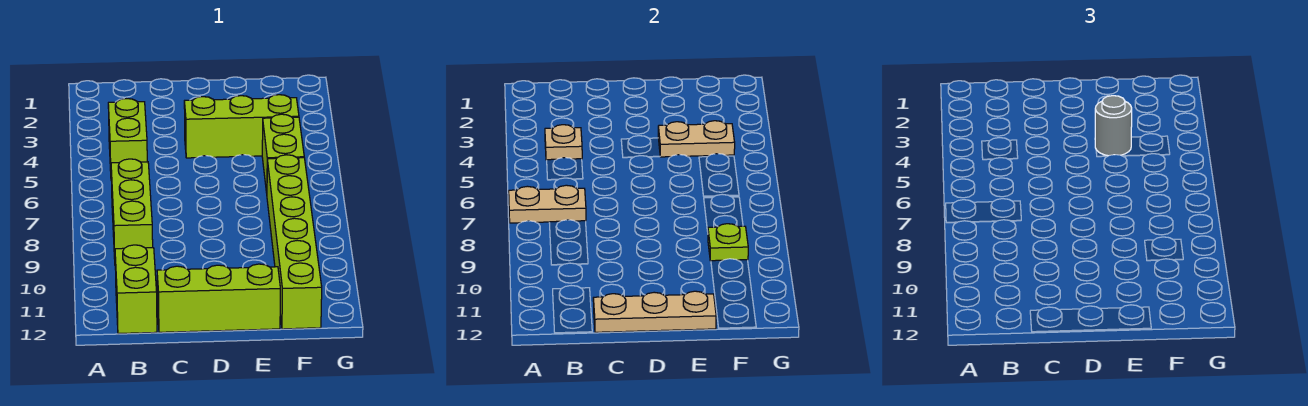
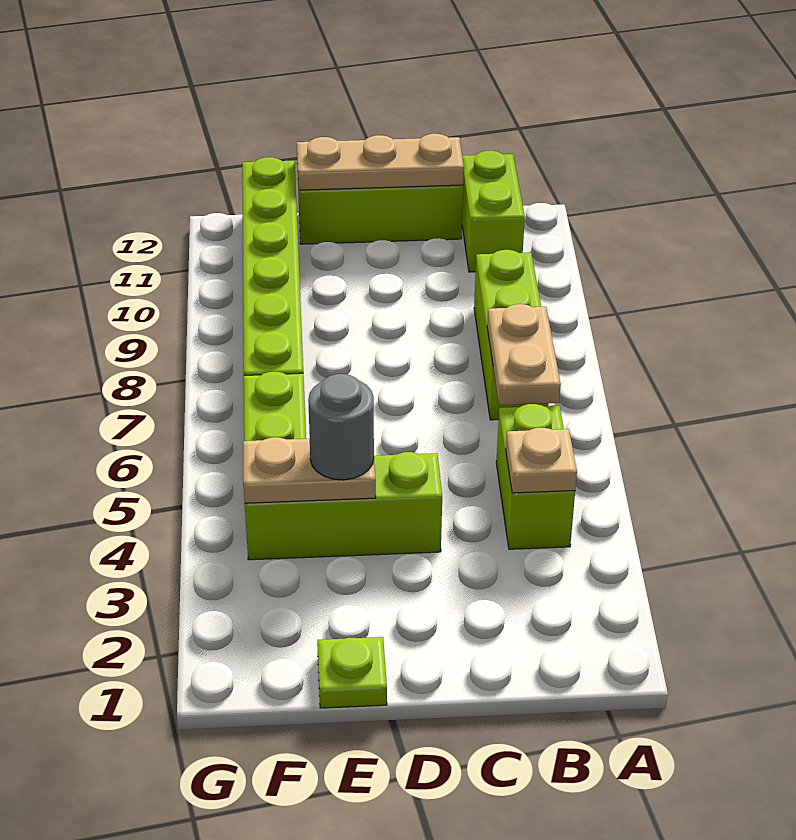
tan 1x2 plate [509,185,586,223] -> tan 1x2 plate turned to [487,304,561,405]
lime 1x1 plate [708,224,748,261] -> lime 1x1 plate moved to [317,637,387,708]

